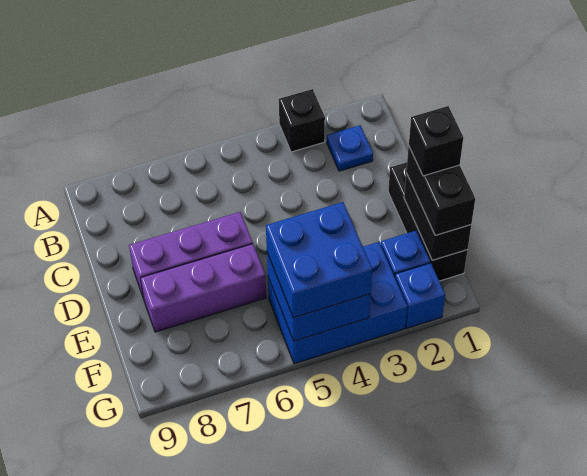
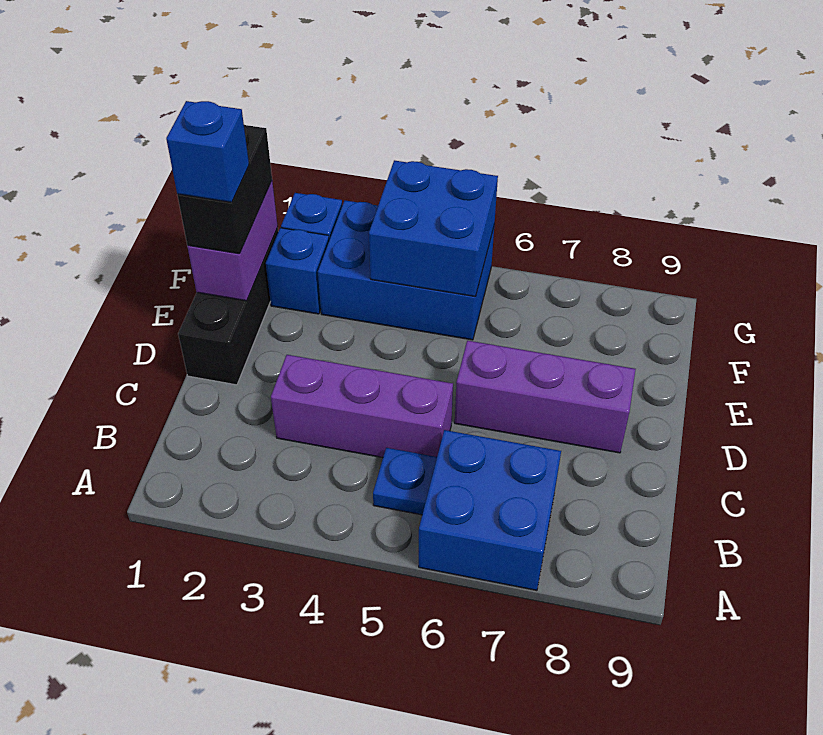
black 1x1 brick [279,89,325,152] -> none
blue 1x1 plate [327,125,373,171] -> blue 1x1 plate moved to [373,448,437,515]
black 1x2 brick [404,173,471,260] -> purple 1x2 brick [187,181,278,301]
black 1x1 brick [409,106,463,176] -> blue 1x1 brick [166,101,249,202]
purple 1x3 brick [140,244,266,332] -> purple 1x3 brick moved to [271,355,453,458]
blue 2x2 brick [266,202,372,318] -> blue 2x2 brick moved to [419,430,561,590]

